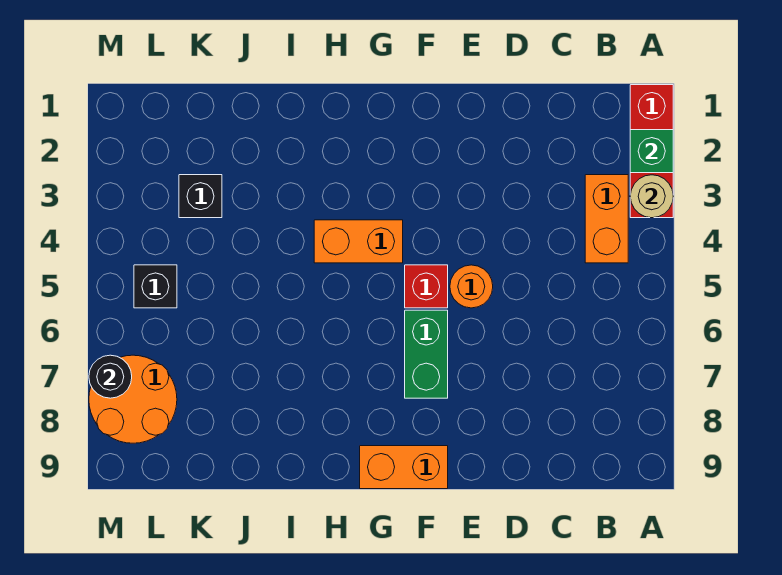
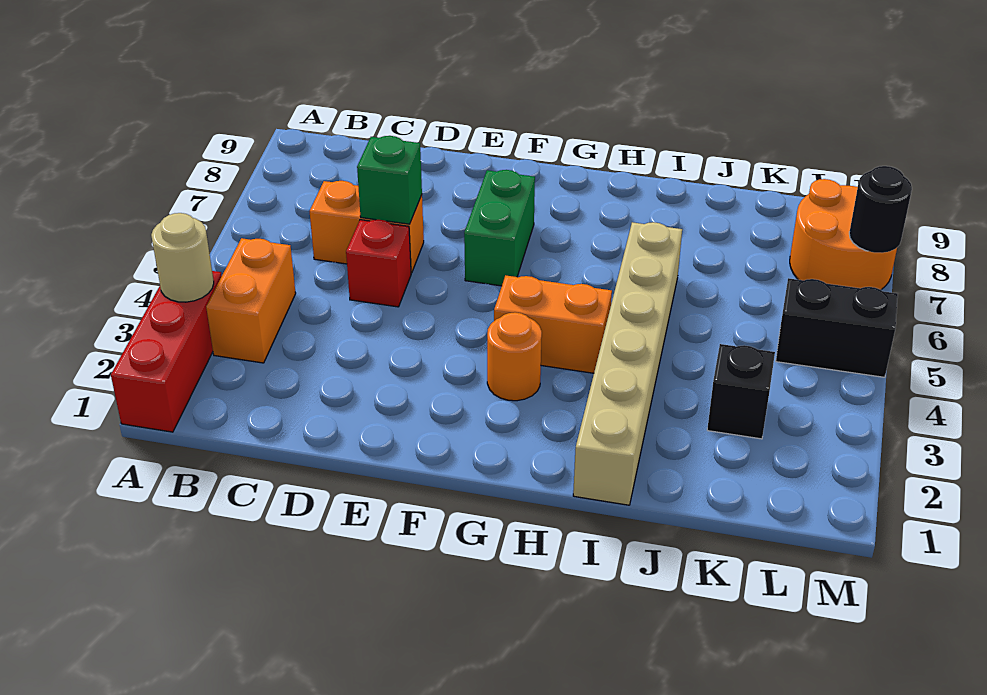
green 1x1 brick [630,130,673,173] -> green 1x1 brick moved to [357,136,422,224]
orange 1x1 round brick [450,265,493,308] -> orange 1x1 round brick moved to [487,312,542,401]
red 1x1 brick [405,265,448,308] -> red 1x1 brick moved to [346,220,411,307]
orange 1x2 brick [360,446,448,489] -> orange 1x2 brick moved to [310,181,424,273]
none -> tan 1x6 brick [573,222,682,505]
black 1x1 brick [134,265,177,308] -> black 1x2 brick [776,278,898,377]

